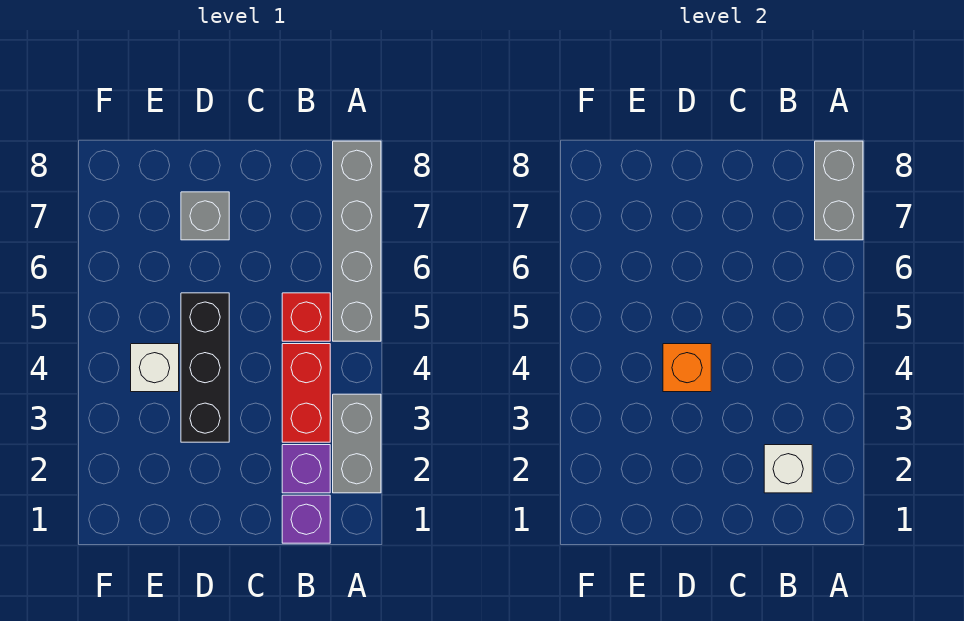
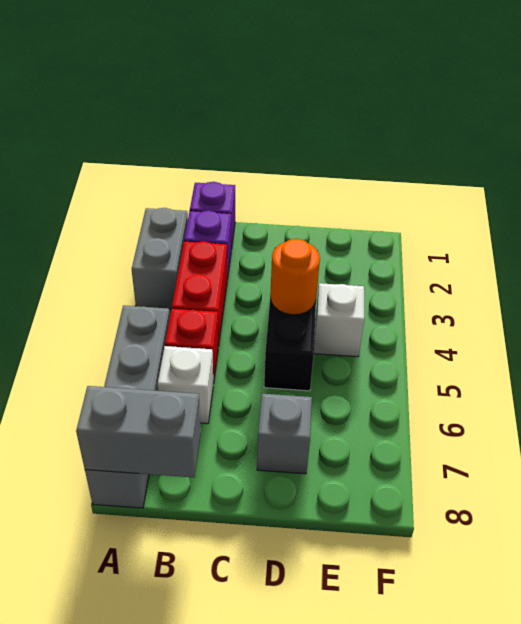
grey 1x2 brick [815,141,863,240] -> grey 1x2 brick turned to [76,386,201,478]
white 1x1 brick [764,445,812,493] -> white 1x1 brick moved to [158,346,213,424]
orange 1x1 brick [663,344,711,392] -> orange 1x1 round brick [270,239,320,315]

